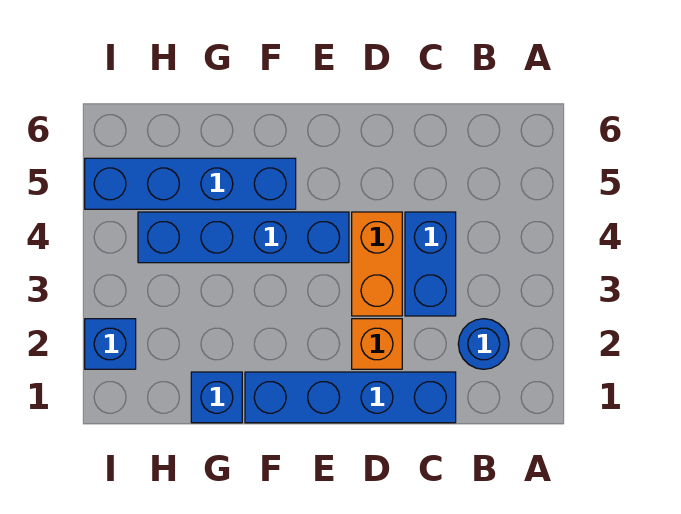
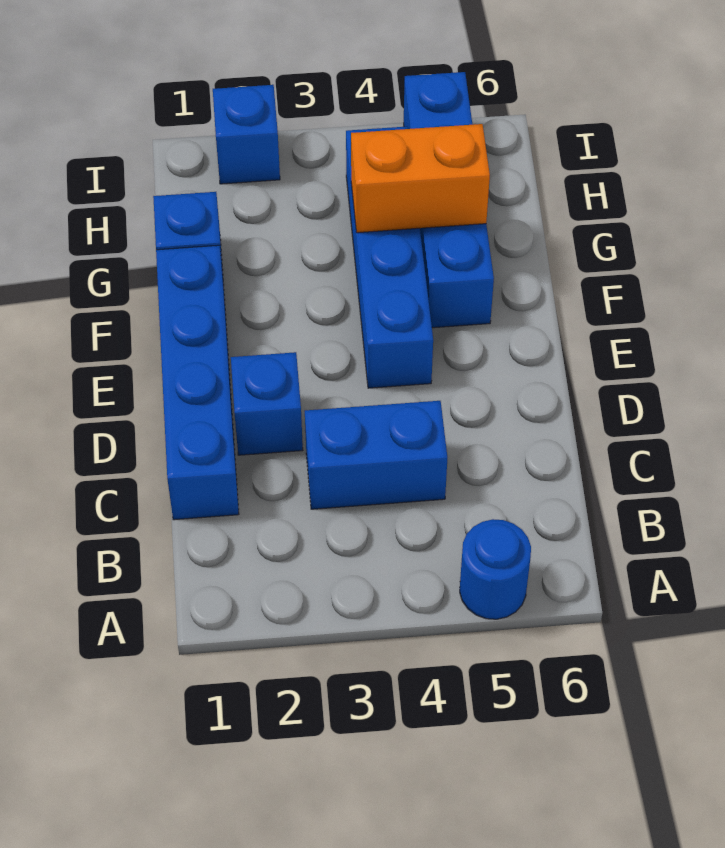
blue 1x1 round brick [458,319,509,369] -> blue 1x1 round brick moved to [460,519,531,619]
orange 1x1 brick [352,319,402,369] -> blue 1x1 brick [231,352,303,455]
orange 1x2 brick [352,212,402,316] -> orange 1x2 brick moved to [351,124,490,233]

